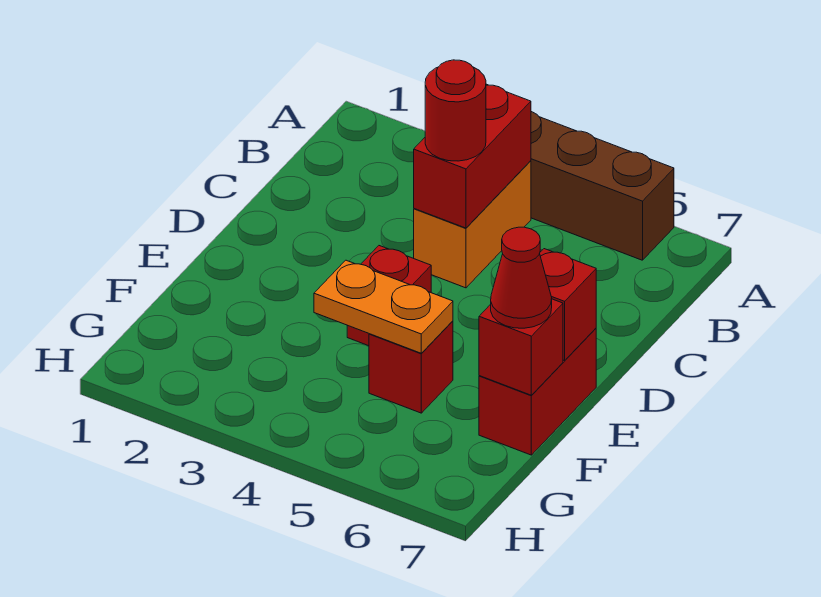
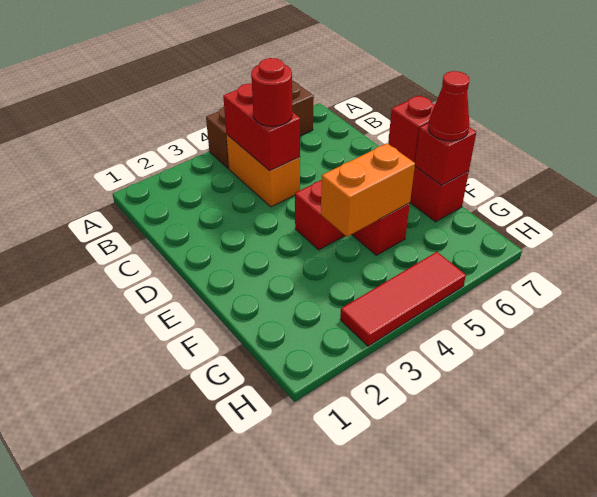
orange 1x2 plate [314,260,453,353] -> orange 1x2 brick [321,143,415,237]
none -> red 1x3 tile [340,252,466,346]

